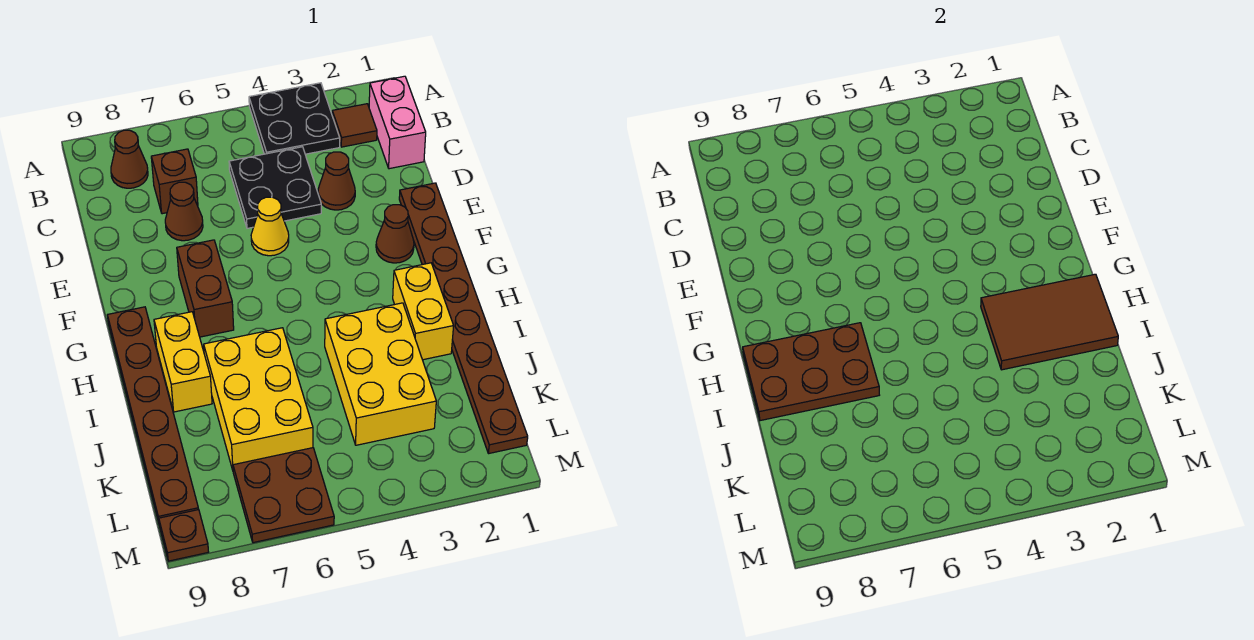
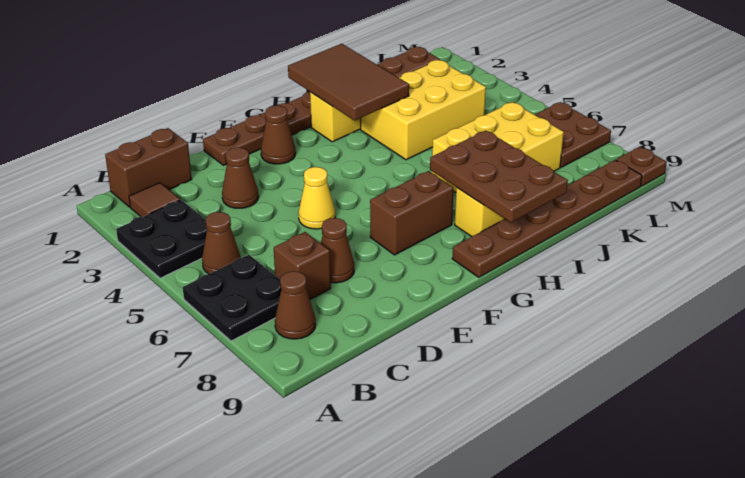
pink 1x2 brick [369,76,426,169] -> brown 1x2 brick [105,128,192,207]
none -> brown 1x1 cone [202,212,241,274]
black 2x2 plate [229,147,321,228] -> black 2x2 plate moved to [183,255,281,341]

